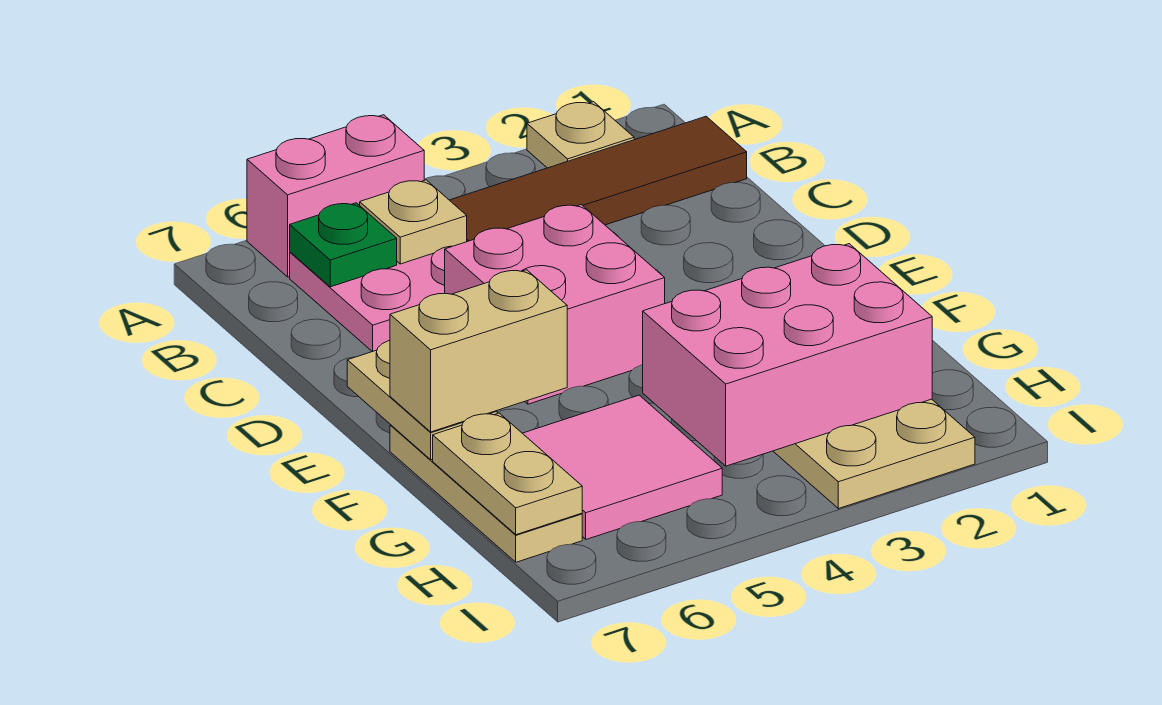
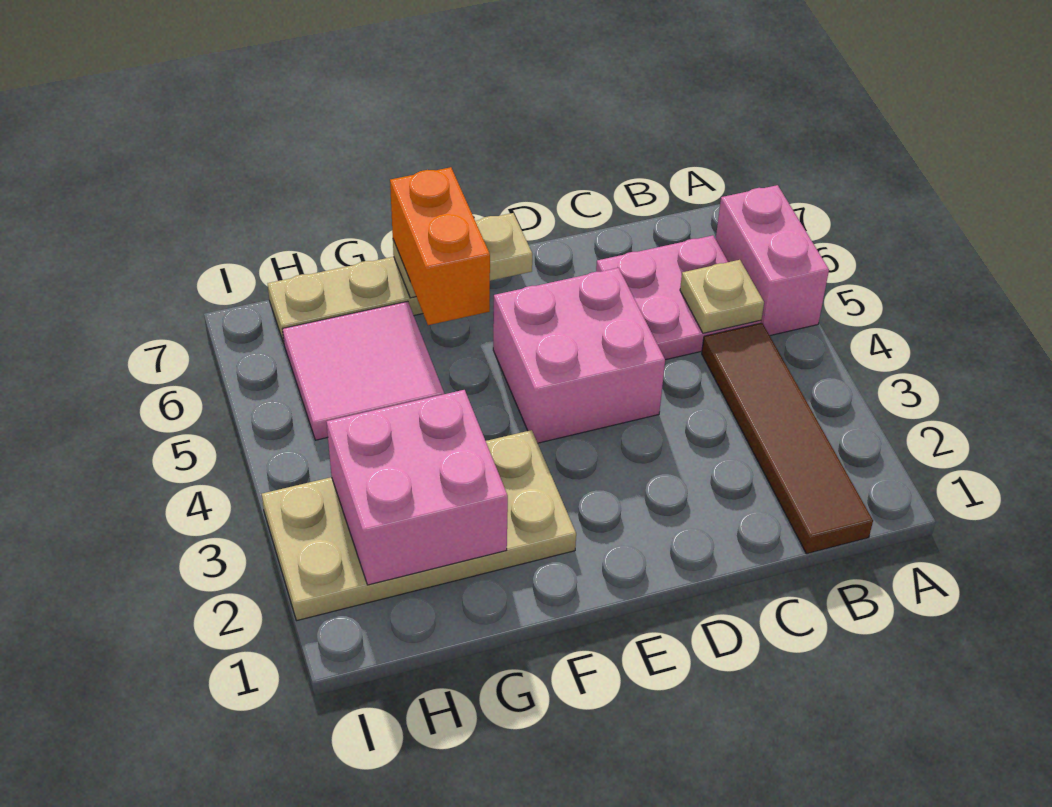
tan 1x1 plate [527,102,634,168] -> none
green 1x1 plate [290,203,397,287] -> none
tan 1x2 brick [390,270,567,432] -> orange 1x2 brick [390,167,490,325]
pink 2x3 brick [643,244,932,466] -> pink 2x2 brick [327,390,508,585]
tan 1x2 plate [433,413,582,535] -> none

